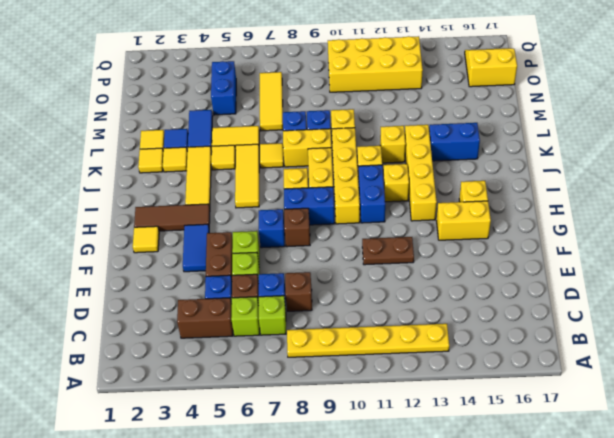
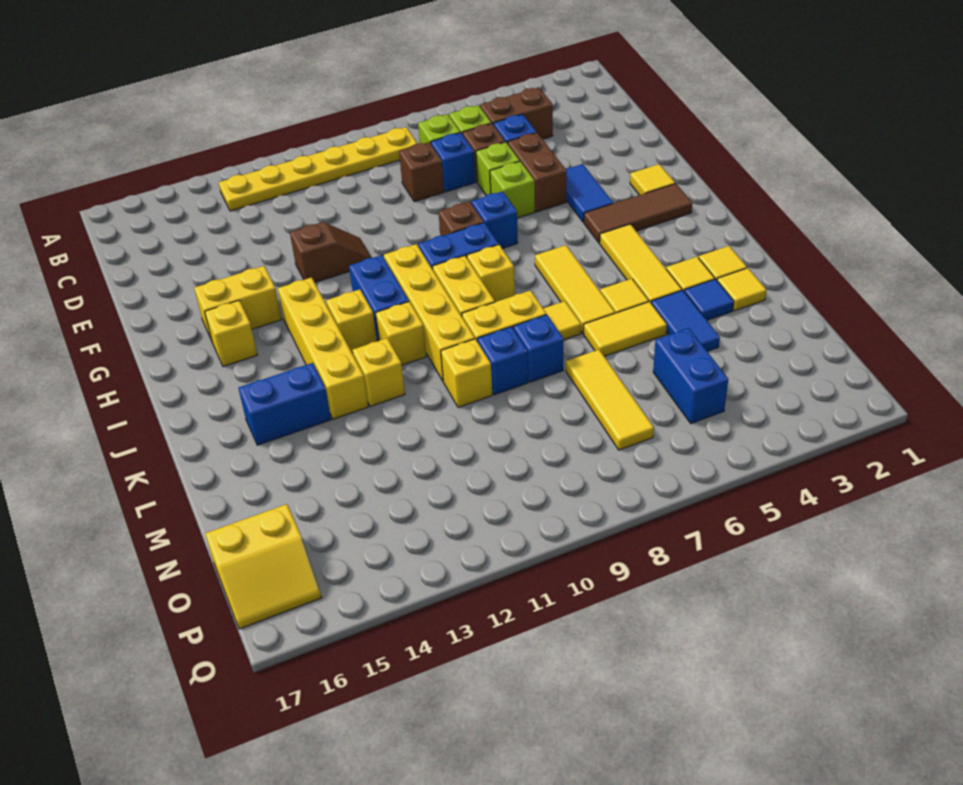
brown 1x2 plate [362,237,414,265] -> brown 1x2 slope [290,222,371,282]
yellow 2x4 brick [328,36,423,92] -> none

